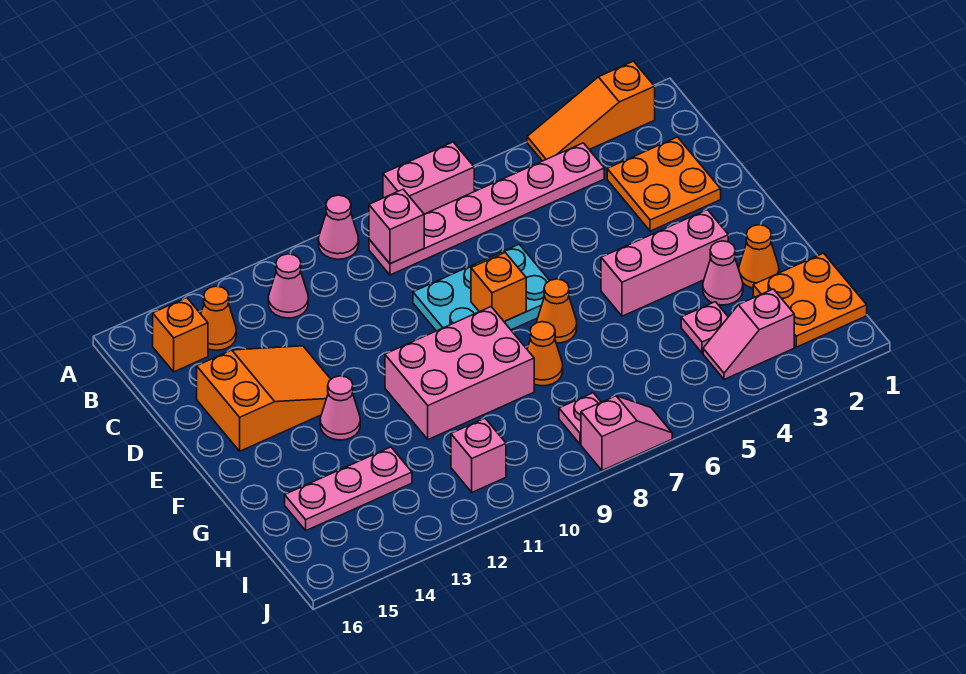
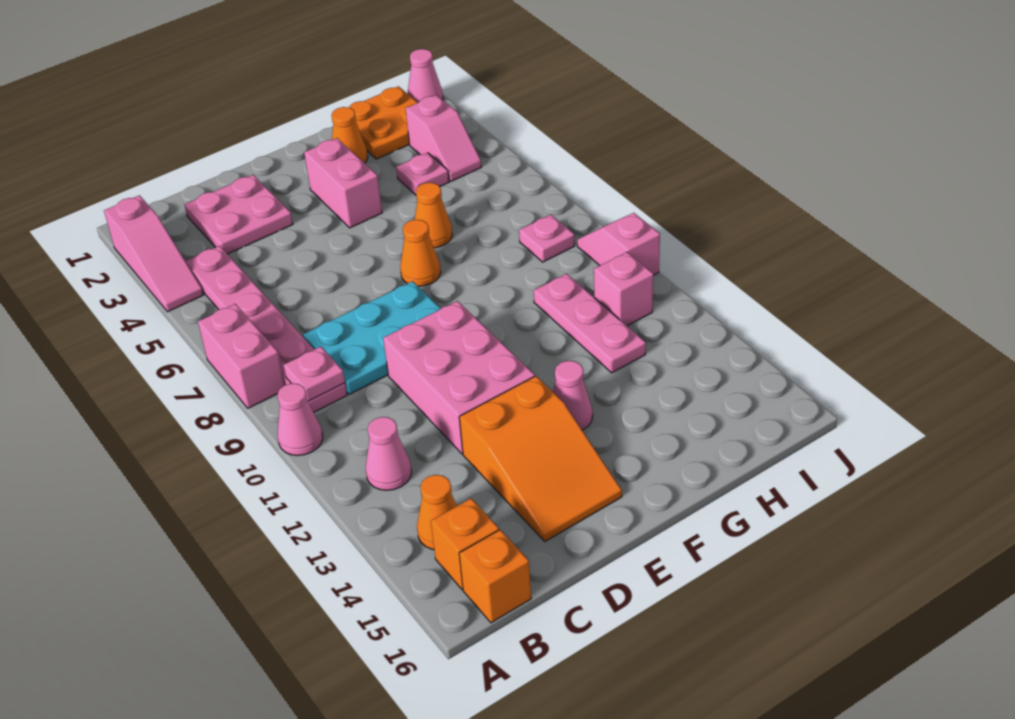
orange 1x3 slope [527,61,655,161] -> pink 1x3 slope [104,195,203,312]
pink 1x1 brick [369,189,424,263] -> pink 1x1 plate [284,347,345,401]
orange 2x2 plate [607,137,721,231] -> pink 2x2 plate [185,175,293,254]
cyan 2x3 plate [413,244,550,331] -> cyan 2x3 plate turned to [303,281,441,395]
orange 2x3 slope [197,346,331,451] -> orange 2x3 slope turned to [459,376,622,541]
orange 1x1 brick [471,253,526,322] -> orange 1x1 brick moved to [459,530,531,623]
pink 1x3 brick [601,210,728,316] -> pink 1x2 brick [304,138,382,228]
pink 2x3 brick [385,307,534,440] -> pink 2x3 brick moved to [383,301,535,454]
pink 1x1 cone [703,241,743,305] -> pink 1x1 cone moved to [407,49,443,103]
orange 1x1 cone [527,322,563,386] -> orange 1x1 cone moved to [415,183,452,248]
pink 1x3 plate [285,447,412,530] -> pink 1x3 plate moved to [534,274,646,373]
pink 1x2 slope [581,396,672,471] -> pink 1x2 slope moved to [577,213,660,275]

